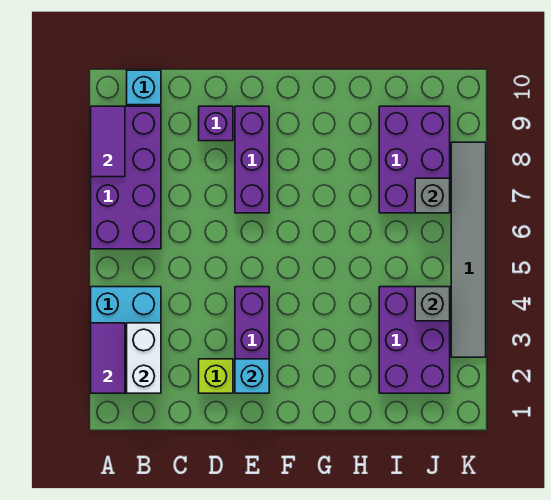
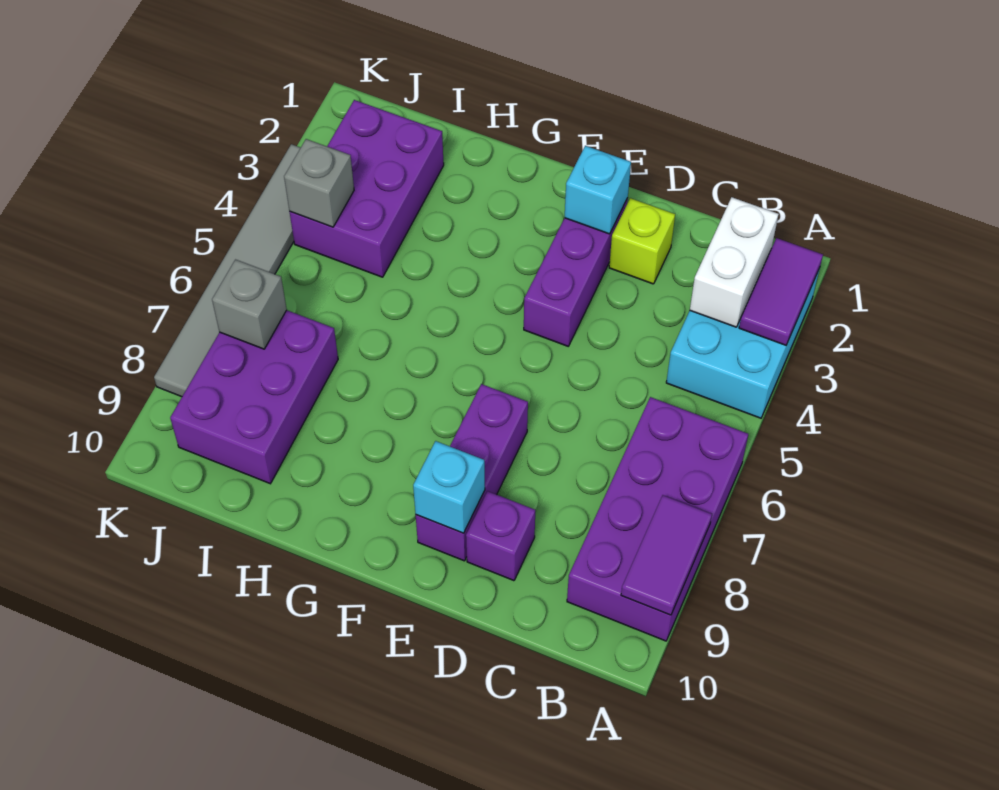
cyan 1x1 brick [127,70,161,105] -> cyan 1x1 brick moved to [413,441,485,533]

